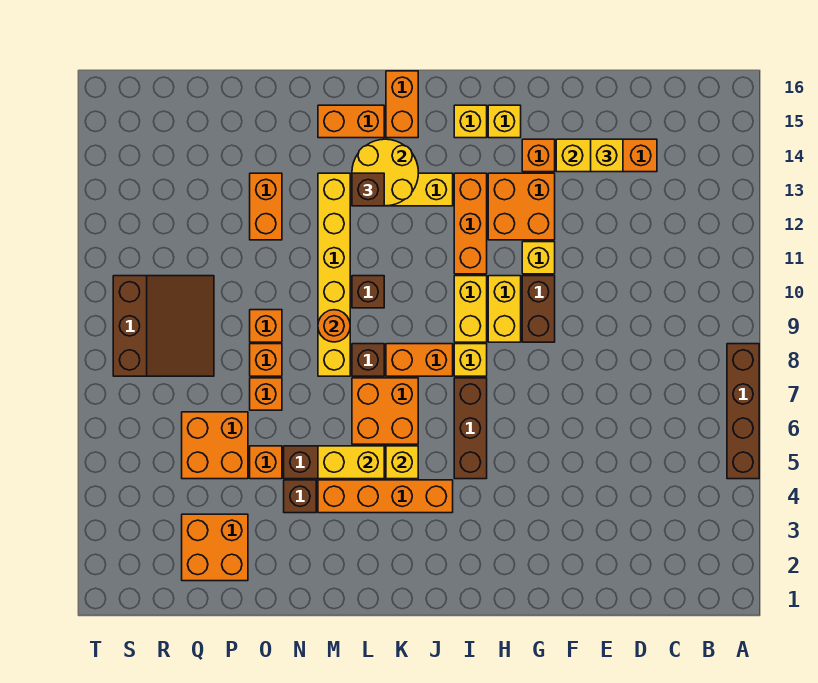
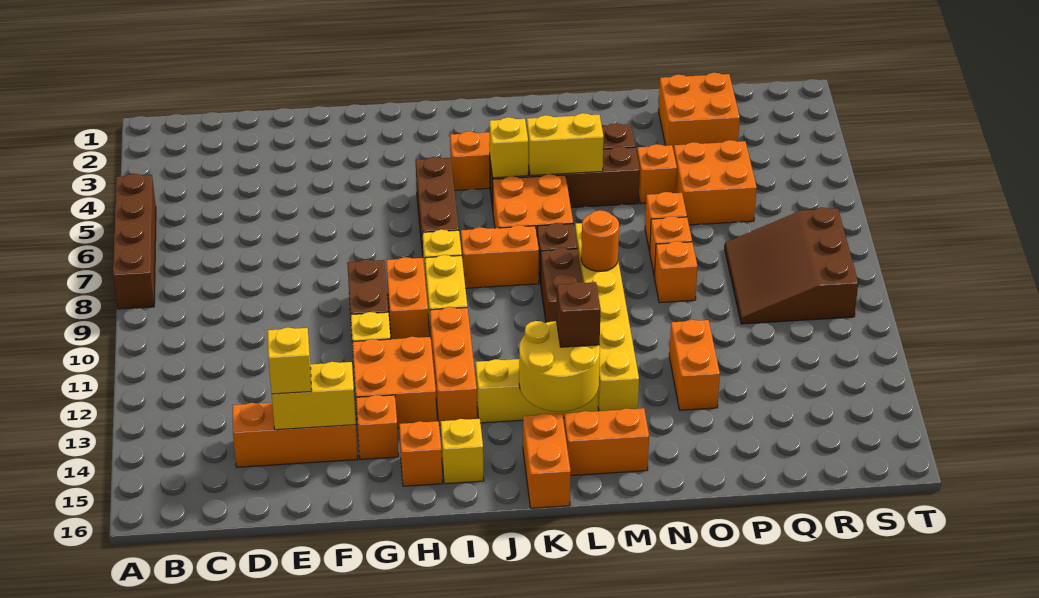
yellow 1x2 brick [488,276,521,342] -> orange 1x2 brick [386,257,429,339]
yellow 1x1 brick [488,105,521,138] -> orange 1x1 brick [399,421,442,486]
brown 1x1 brick [352,276,384,308] -> brown 1x2 brick [541,248,583,323]

